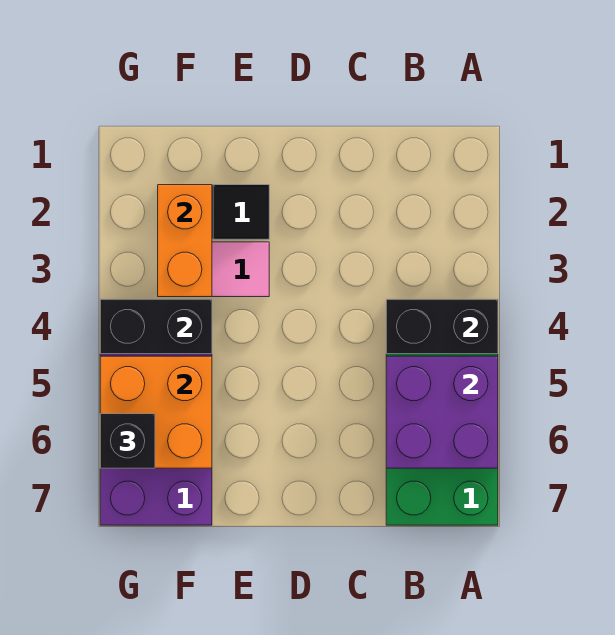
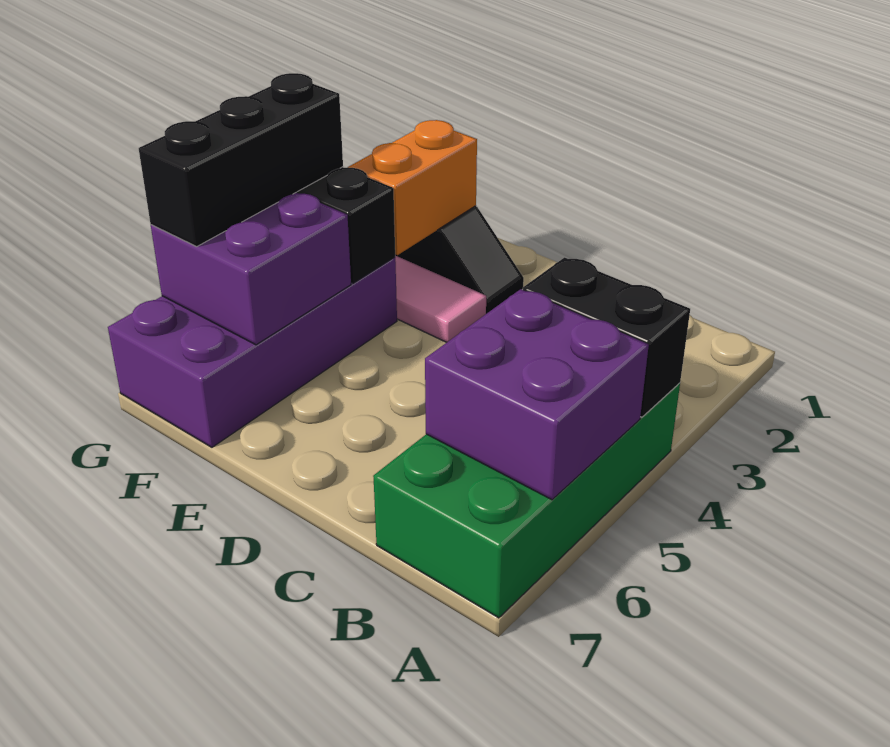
orange 2x2 brick [100,356,212,468] -> purple 2x2 brick [151,192,351,345]
black 1x1 brick [100,414,155,468] -> black 1x3 brick [139,73,343,247]

